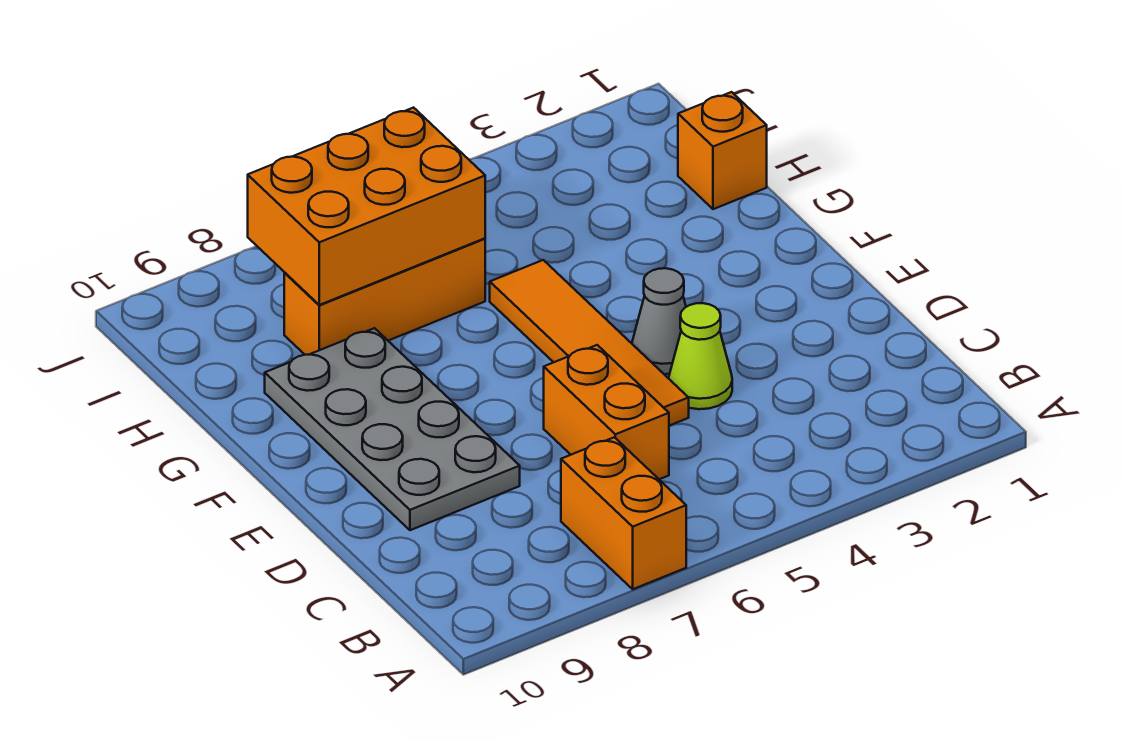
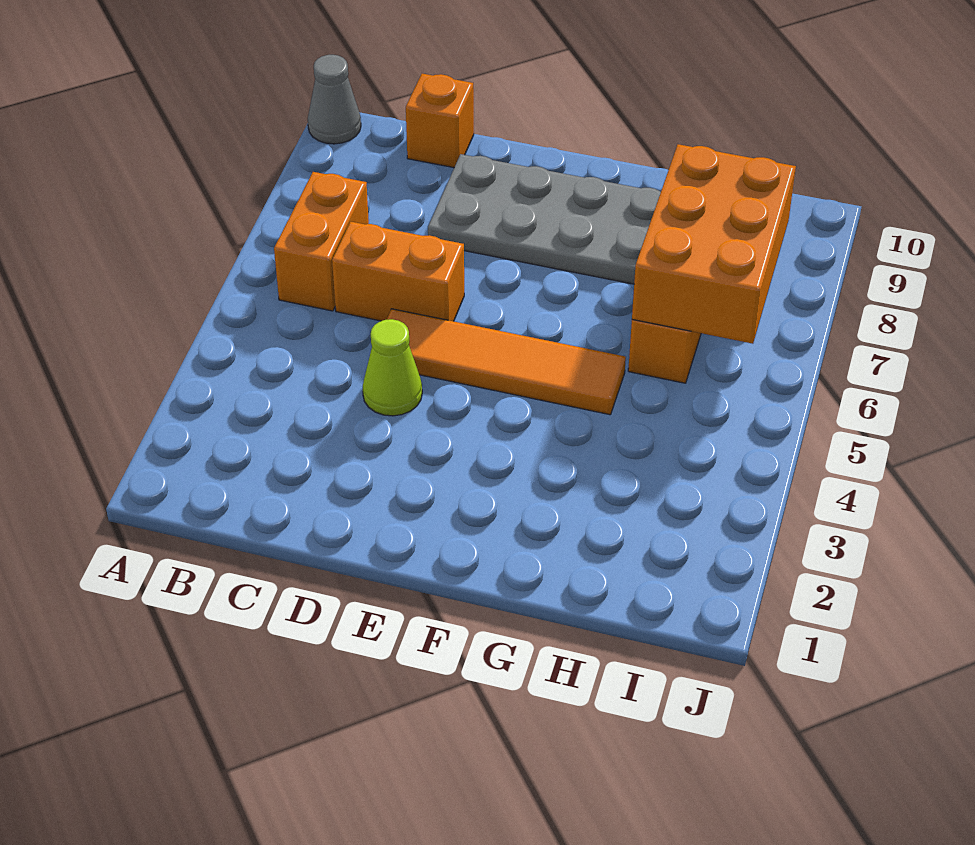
orange 1x2 brick [561,437,686,589] -> orange 1x2 brick turned to [274,172,369,311]
grey 1x1 cone [632,268,686,374] -> grey 1x1 cone moved to [308,55,361,144]
orange 1x1 brick [678,92,767,209] -> orange 1x1 brick moved to [406,74,474,168]

